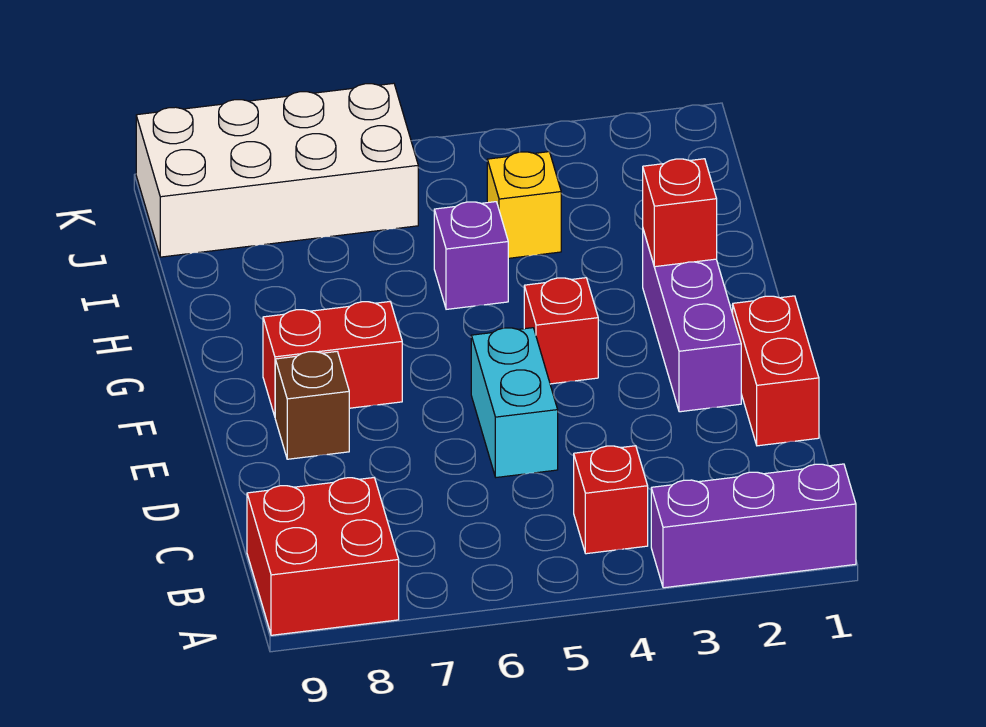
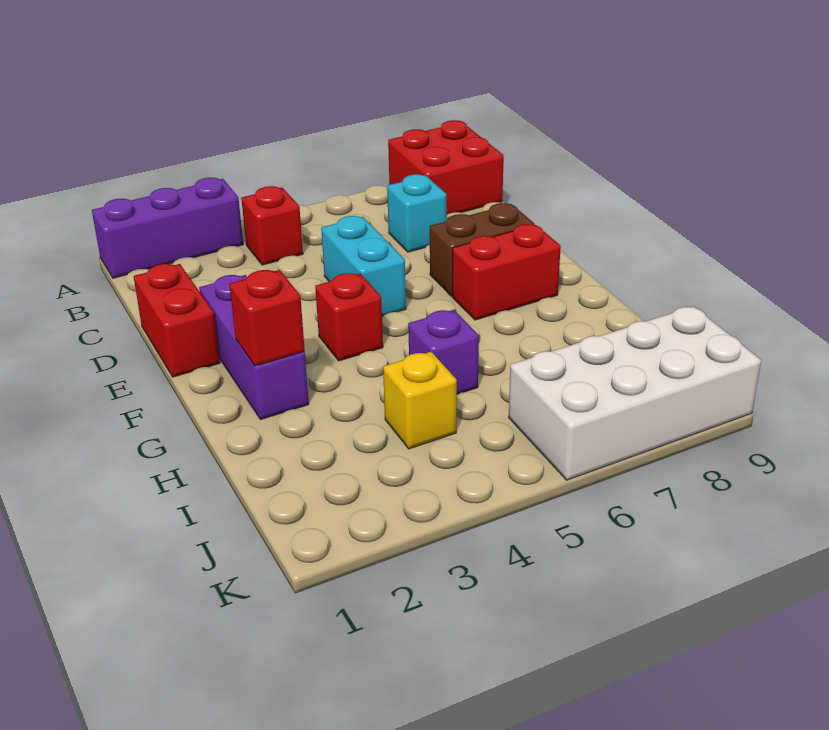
none -> cyan 1x1 brick [387,174,446,252]
brown 1x1 brick [275,352,349,459] -> brown 1x2 brick [430,203,535,296]

